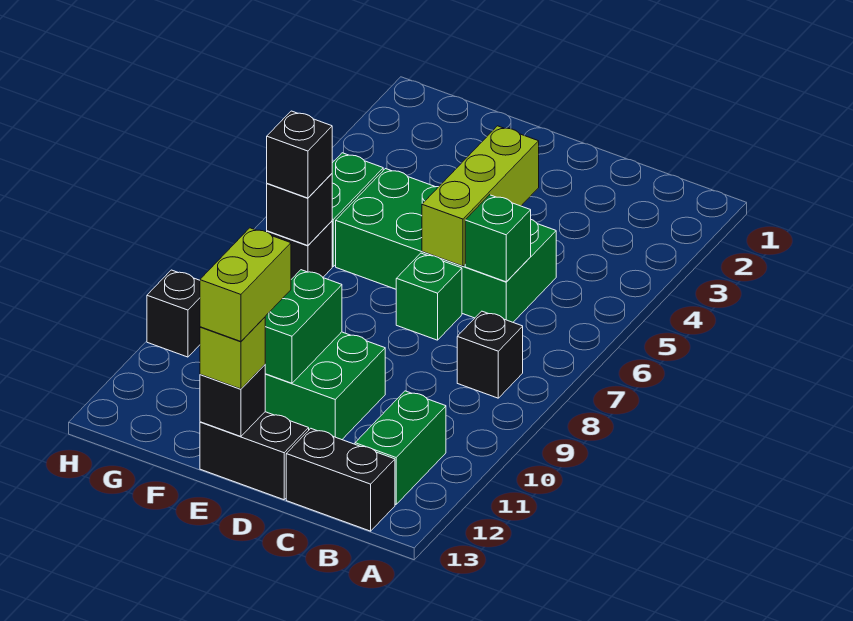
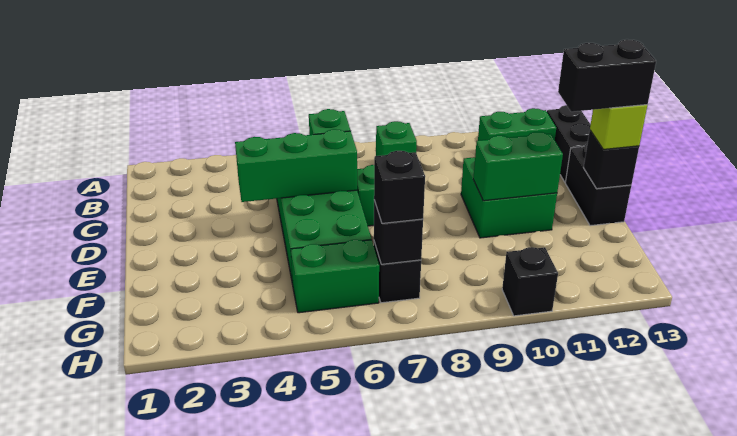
black 1x1 brick [457,311,523,398] -> green 1x1 brick [376,121,417,156]
lime 1x3 brick [422,126,539,266] -> green 1x3 brick [235,129,357,202]
lime 1x2 brick [200,228,291,341] -> black 1x2 brick [558,39,656,112]

